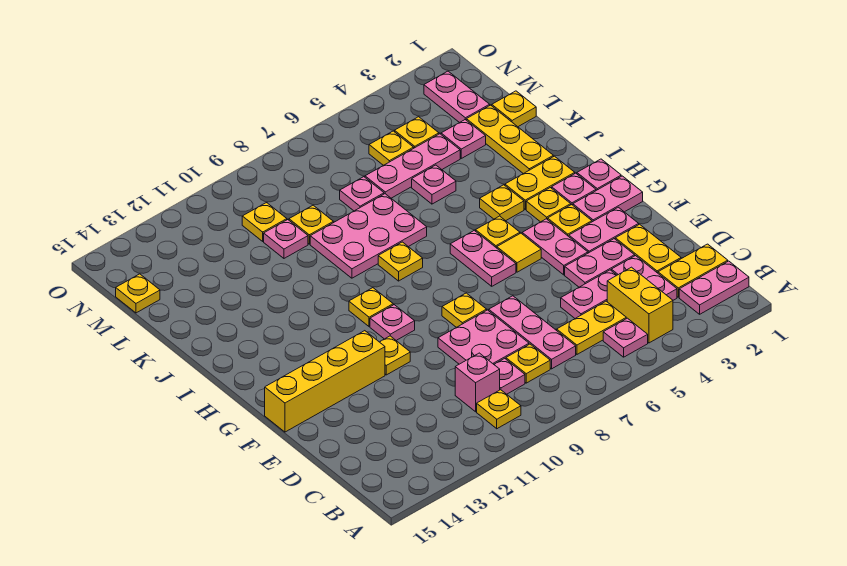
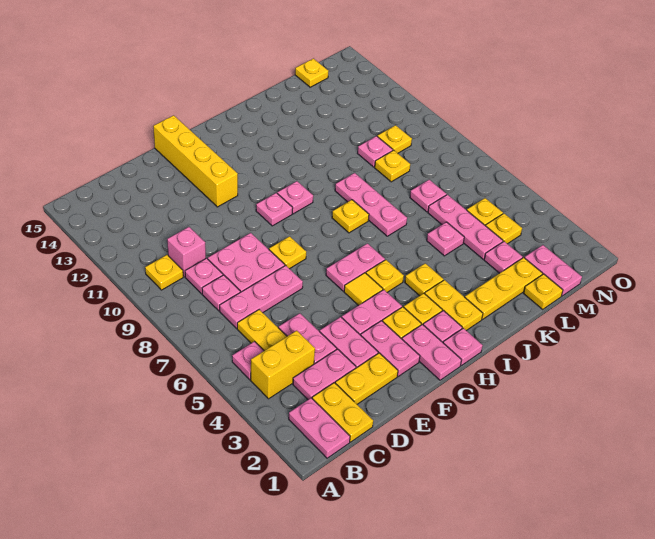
yellow 1x1 plate [506,344,550,383] -> pink 1x1 plate [202,275,240,311]
yellow 1x1 plate [380,336,410,375] -> none
yellow 1x1 plate [349,288,393,327] -> pink 1x1 plate [277,181,313,214]
pink 2x3 plate [310,194,427,278] -> pink 1x3 plate [335,173,407,236]
pink 1x2 plate [424,71,490,123] -> pink 1x2 plate turned to [524,245,582,296]

